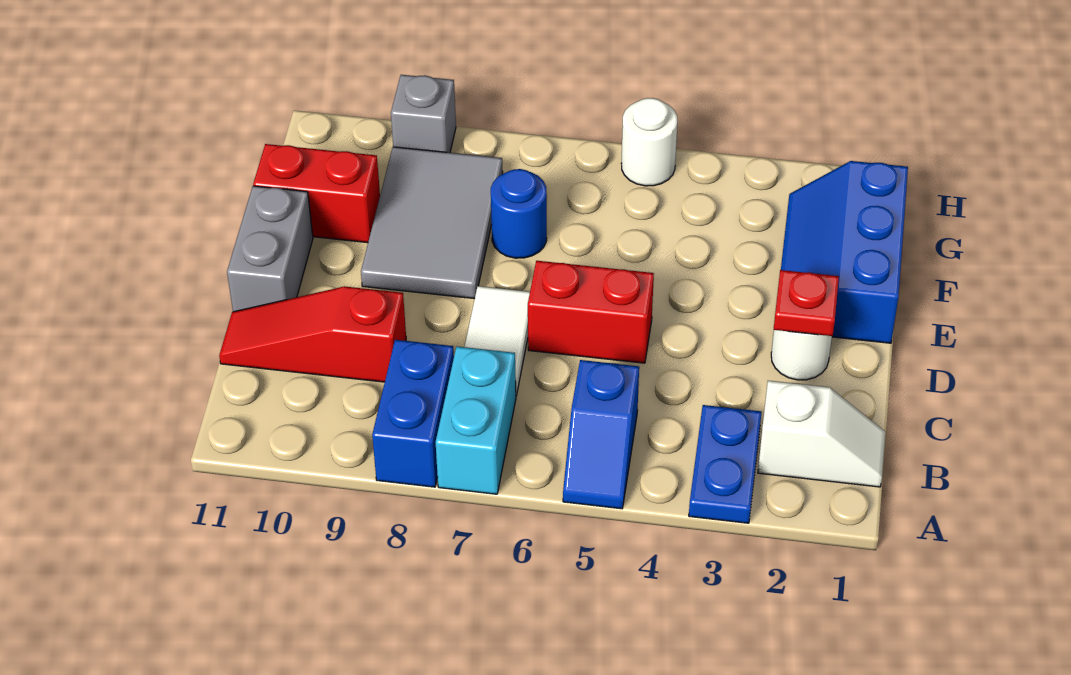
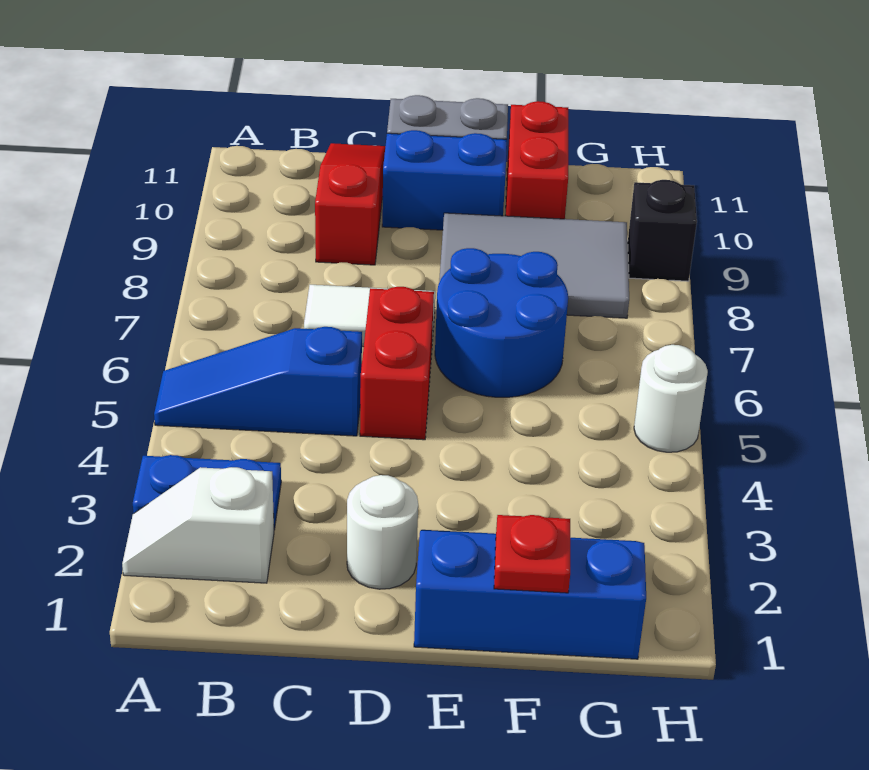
blue 1x2 slope [563,360,639,509] -> blue 1x3 slope [154,327,362,436]
cyan 1x2 brick [436,346,516,494] -> none
blue 1x2 brick [372,340,454,487] -> blue 1x2 brick moved to [382,130,507,230]
white 1x2 slope [758,381,885,487] -> white 1x2 slope turned to [122,467,274,583]
red 1x1 plate [774,270,839,336] -> red 1x1 plate moved to [494,515,570,593]
blue 1x1 round brick [491,169,547,258] -> blue 2x2 round brick [435,248,568,397]
grey 1x1 brick [391,75,456,153] -> black 1x1 brick [628,180,697,281]

